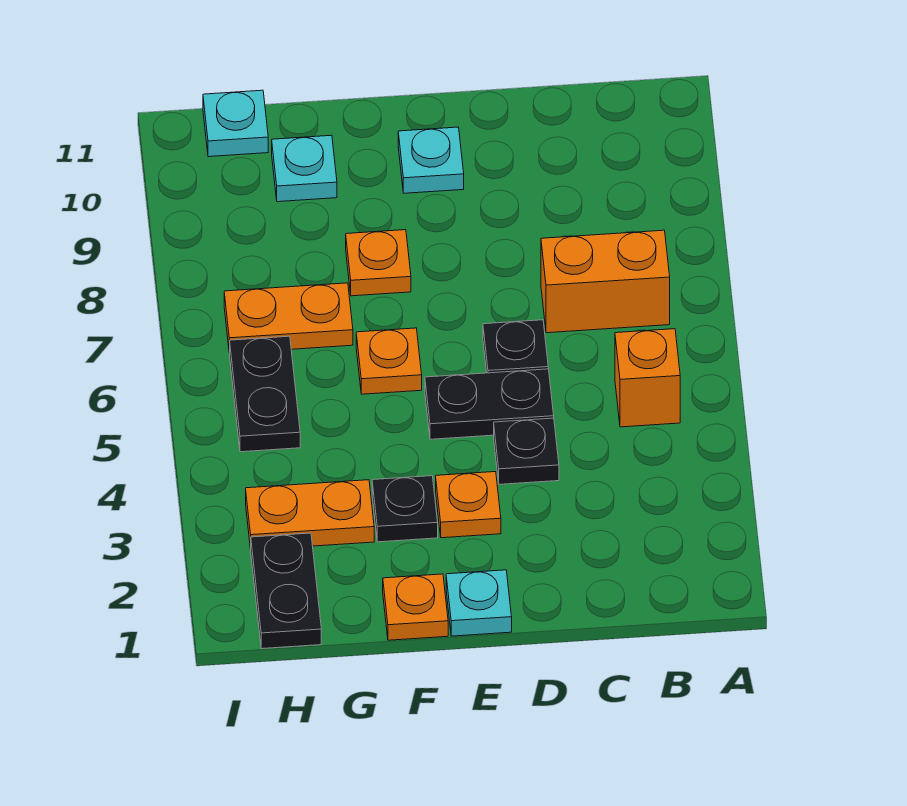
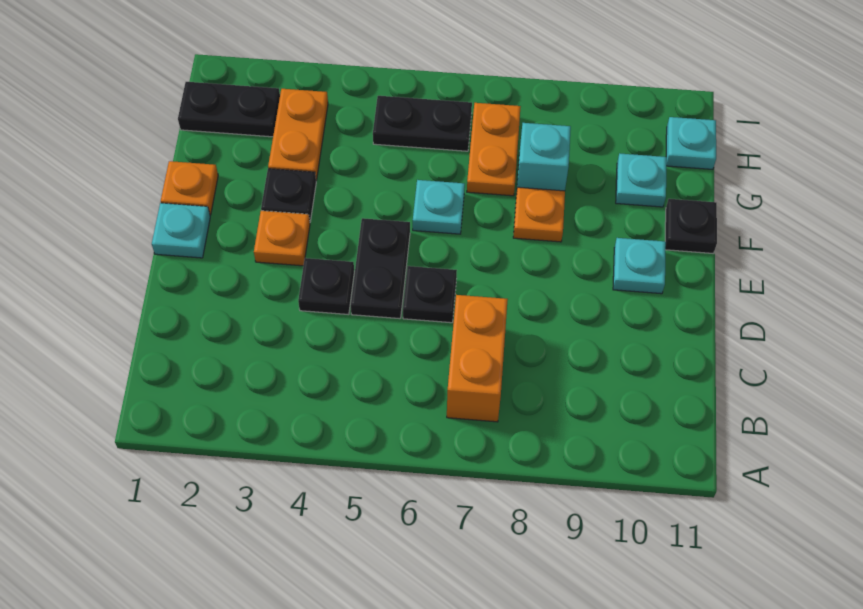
orange 1x1 brick [615,329,680,427] -> none
orange 1x1 plate [356,328,422,394] -> cyan 1x1 plate [413,180,465,234]
none -> black 1x1 plate [665,199,717,253]
none -> cyan 1x1 brick [517,123,571,191]

